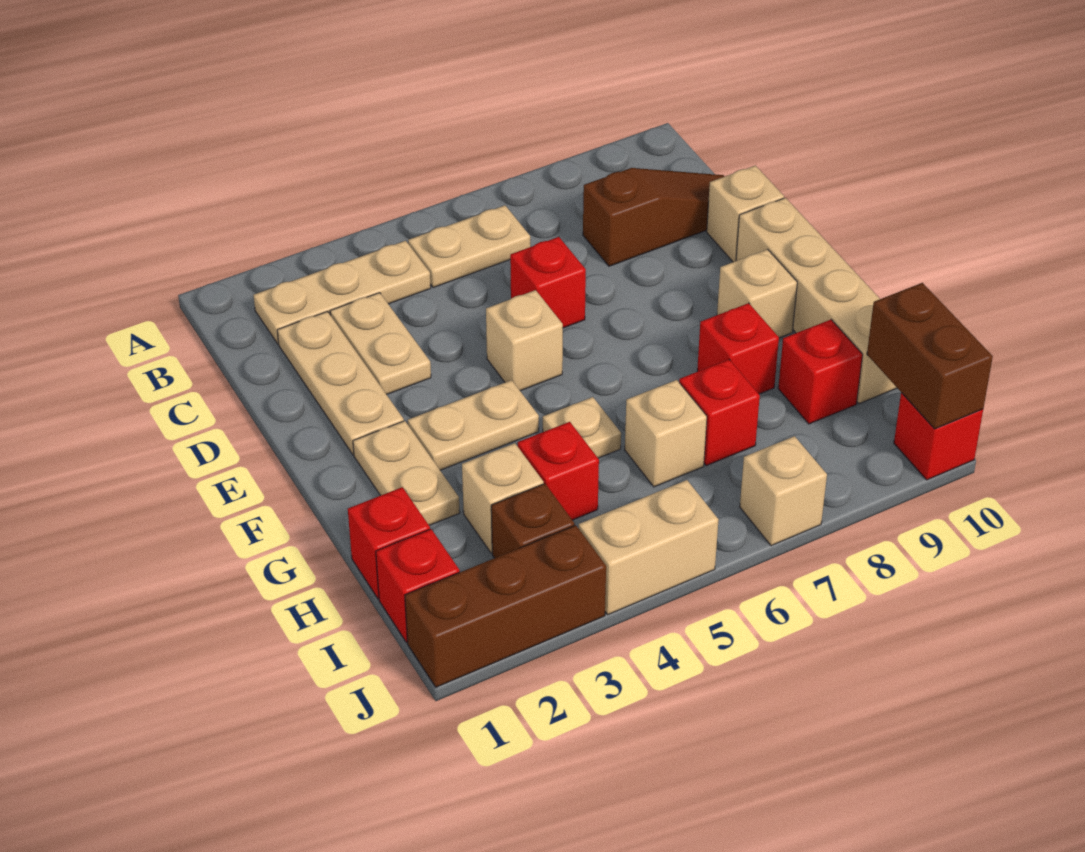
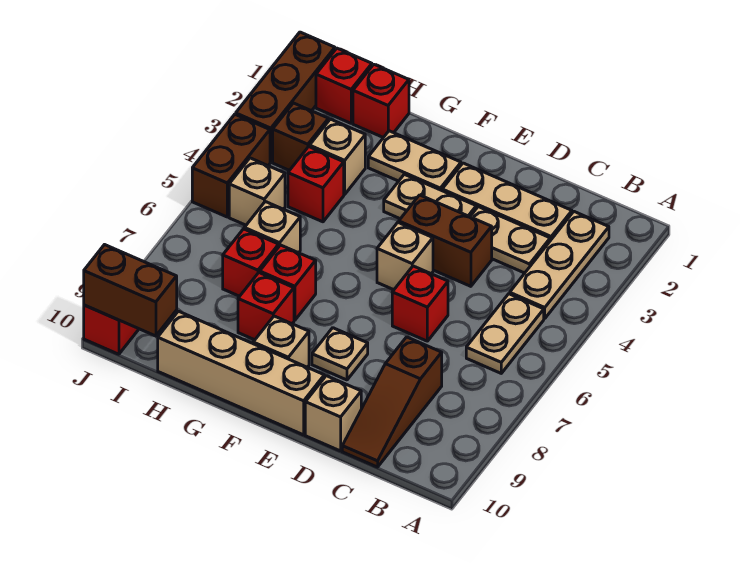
none -> brown 1x2 brick [399,195,492,286]
tan 1x2 plate [408,380,539,470] -> tan 1x2 plate turned to [384,174,476,219]
tan 1x1 plate [543,397,621,458] -> tan 1x1 plate moved to [312,328,368,380]
red 1x1 brick [778,320,863,424] -> red 1x1 brick moved to [260,245,316,320]
tan 1x2 brick [579,480,719,615] -> brown 1x2 brick [192,114,270,217]
tan 1x1 brick [740,436,827,546] -> tan 1x1 brick moved to [229,158,285,225]

